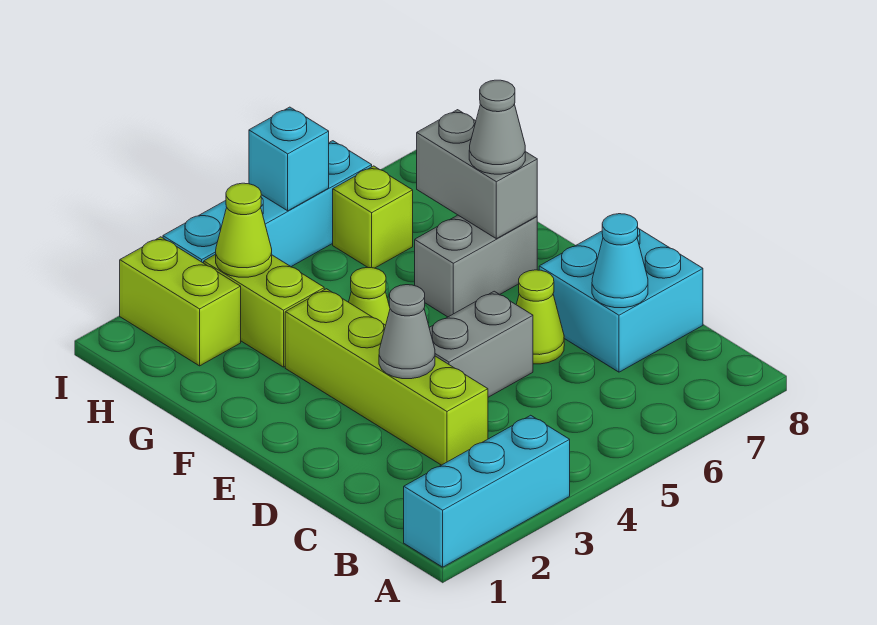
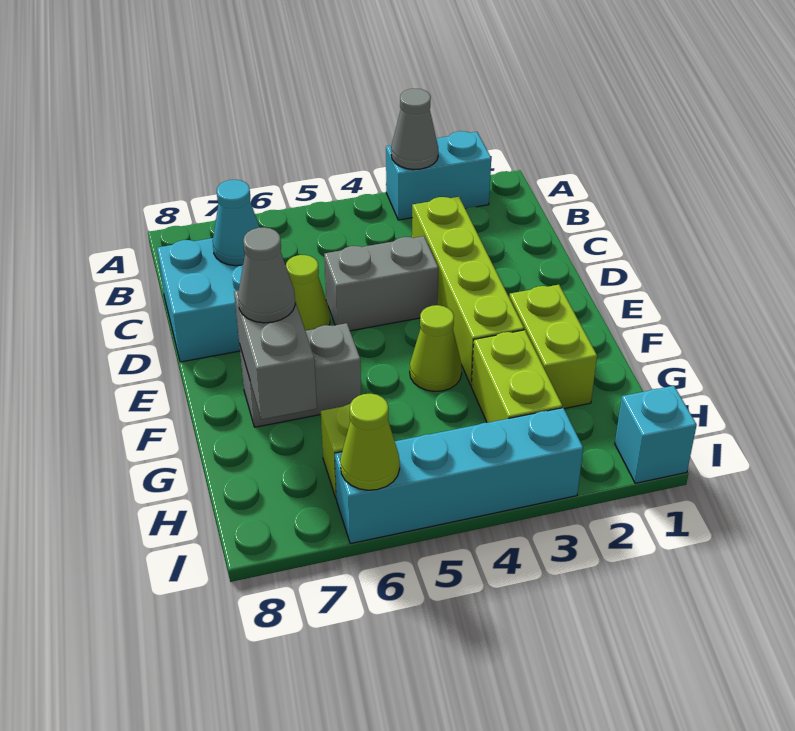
cyan 1x3 brick [404,415,570,567] -> cyan 1x2 brick [386,131,491,220]
grey 1x1 cone [379,285,435,379] -> grey 1x1 cone moved to [391,89,438,170]
lime 1x2 brick [120,237,241,366] -> lime 1x2 brick moved to [510,285,597,409]
lime 1x1 cone [216,183,272,277] -> lime 1x1 cone moved to [340,394,400,490]
cyan 1x1 brick [249,107,329,211] -> cyan 1x1 brick moved to [615,386,697,483]

